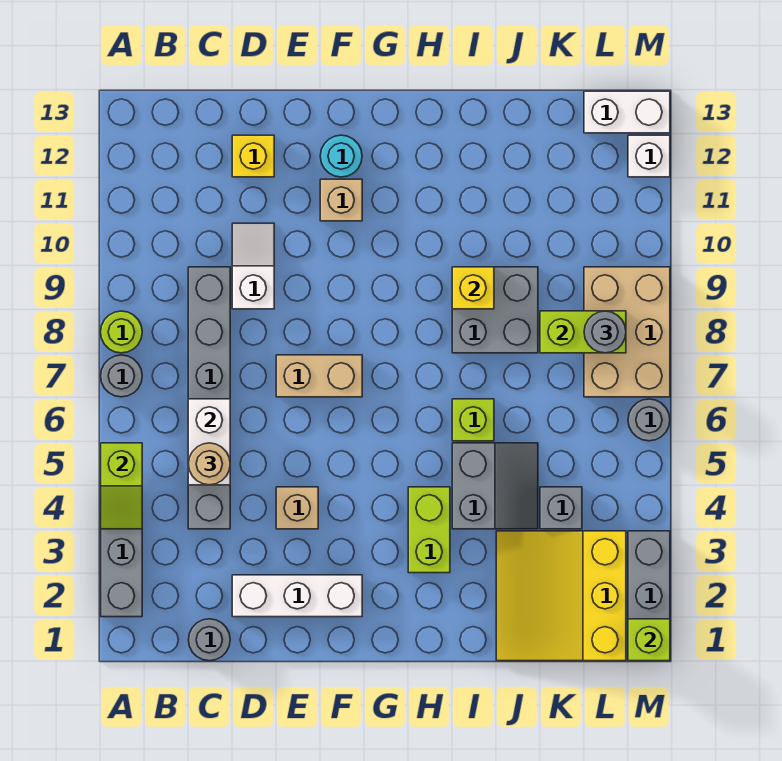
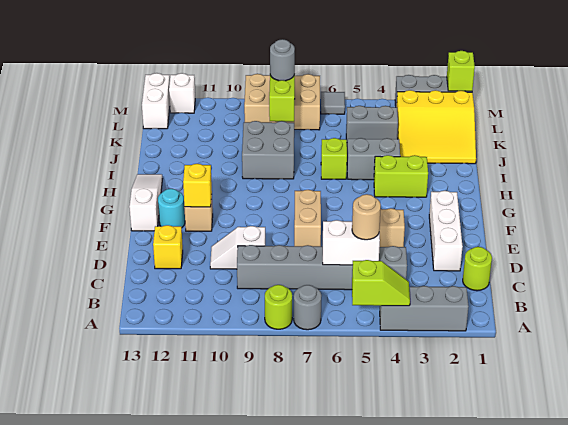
grey 1x1 round brick [188,619,230,661] -> lime 1x1 round brick [463,247,492,291]
none -> white 1x3 slope [129,174,162,231]
yellow 1x1 brick [452,267,494,309] -> yellow 1x1 brick moved to [183,164,212,207]
grey 1x1 brick [540,487,582,529] -> grey 1x2 brick [346,106,398,140]
grey 1x1 round brick [628,399,670,441] -> grey 1x1 tile [321,92,345,114]

